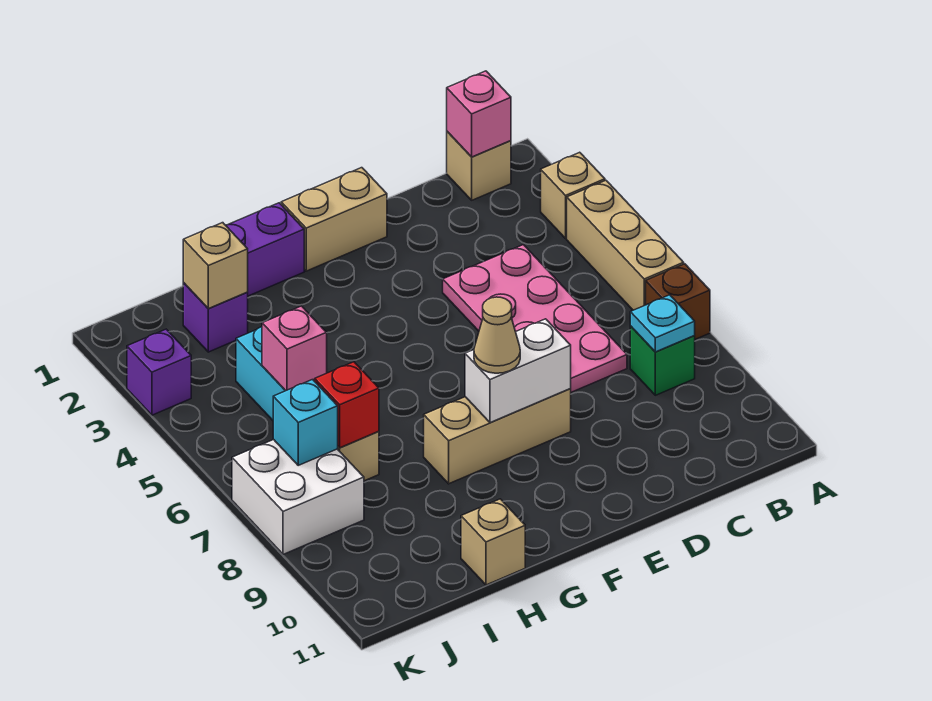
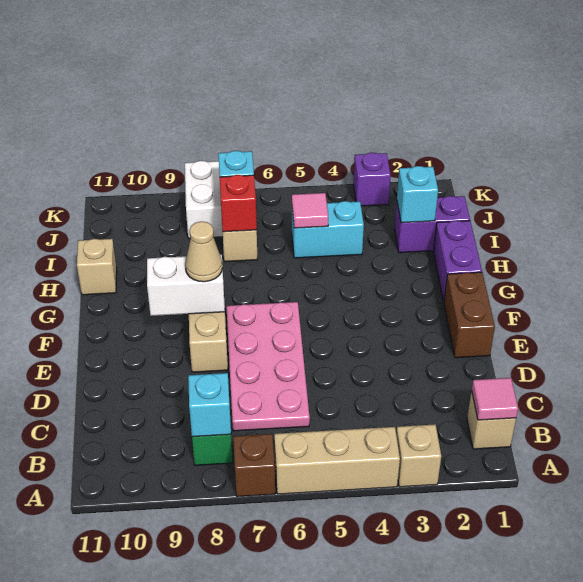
pink 1x1 brick [447,71,511,157] -> pink 1x1 tile [472,378,518,420]
cyan 1x1 plate [630,295,695,352] -> cyan 1x1 brick [188,373,231,437]
pink 2x4 plate [443,245,627,392] -> pink 2x4 plate turned to [226,302,310,431]
tan 1x2 brick [281,168,387,271] -> brown 1x2 brick [444,272,495,358]
white 1x2 brick [465,319,571,423] -> white 1x2 brick turned to [147,255,225,316]
purple 1x1 brick [183,283,248,352] -> purple 1x2 brick [395,196,470,253]
tan 1x1 brick [183,223,248,309] -> cyan 1x1 brick [397,166,438,223]
pink 1x1 brick [262,306,327,391] -> pink 1x1 tile [292,193,328,228]

